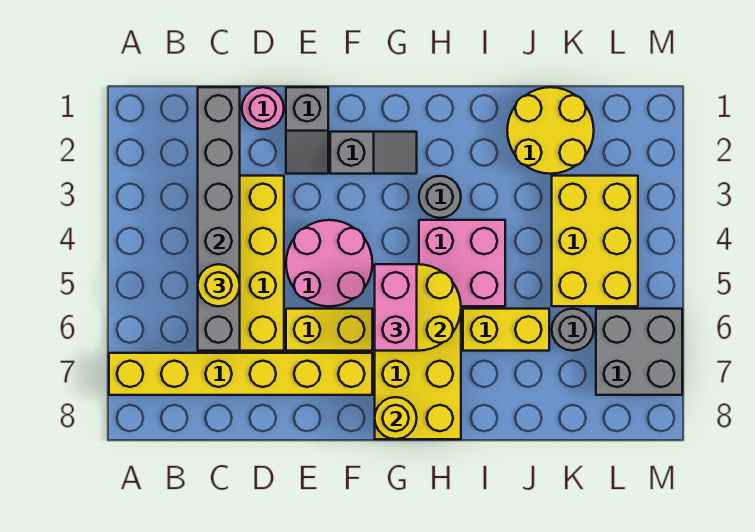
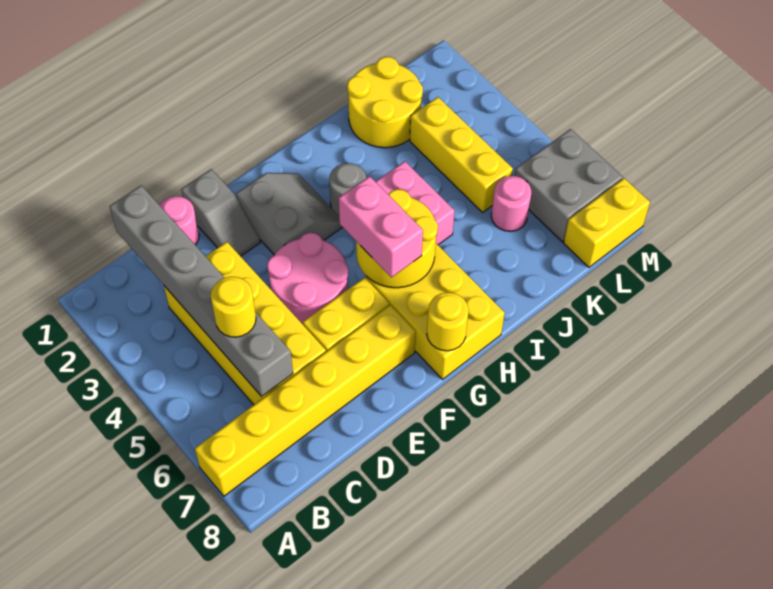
grey 1x2 slope [330,132,417,174] -> grey 2x2 slope [236,173,342,255]
yellow 1x2 brick [463,309,549,351] -> yellow 1x2 brick moved to [564,178,650,267]
yellow 2x3 brick [552,176,638,306] -> yellow 1x3 brick [410,97,513,212]
grey 1x1 round brick [552,309,594,351] -> pink 1x1 round brick [491,176,531,231]

